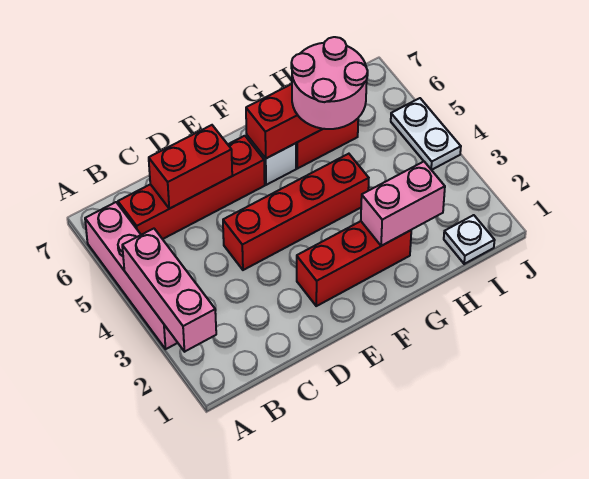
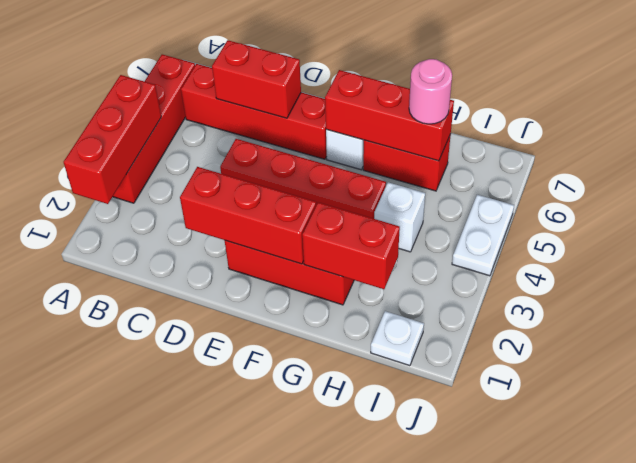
pink 1x3 brick [122,229,216,352] -> red 1x3 brick [64,75,161,204]
pink 1x4 brick [85,202,178,349] -> red 1x4 brick [113,54,195,203]
none -> red 1x3 brick [180,167,316,264]
pink 1x2 brick [361,162,445,246] -> red 1x2 brick [302,202,400,289]
pink 2x2 round brick [291,37,368,129] -> pink 1x1 round brick [409,59,452,124]
none -> white 1x1 brick [374,182,425,252]

